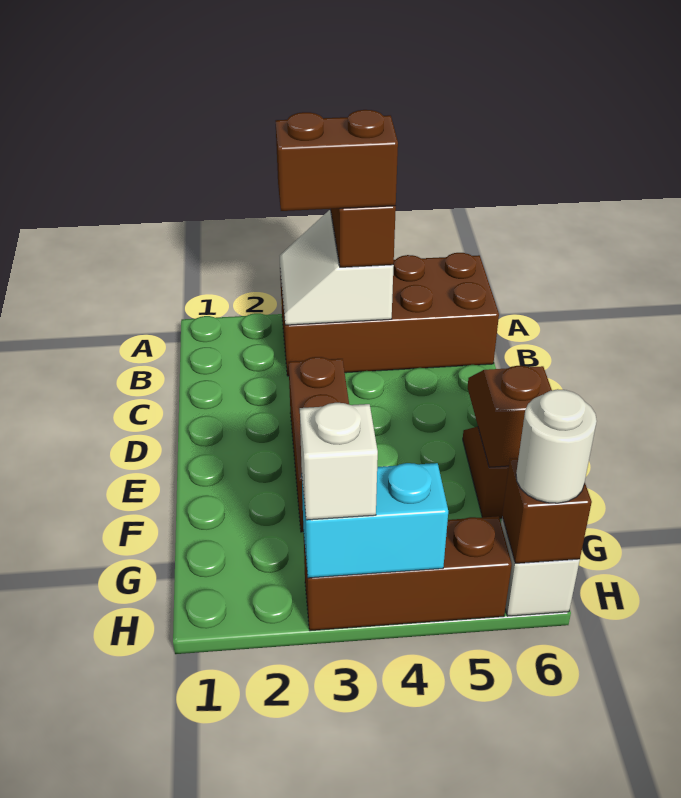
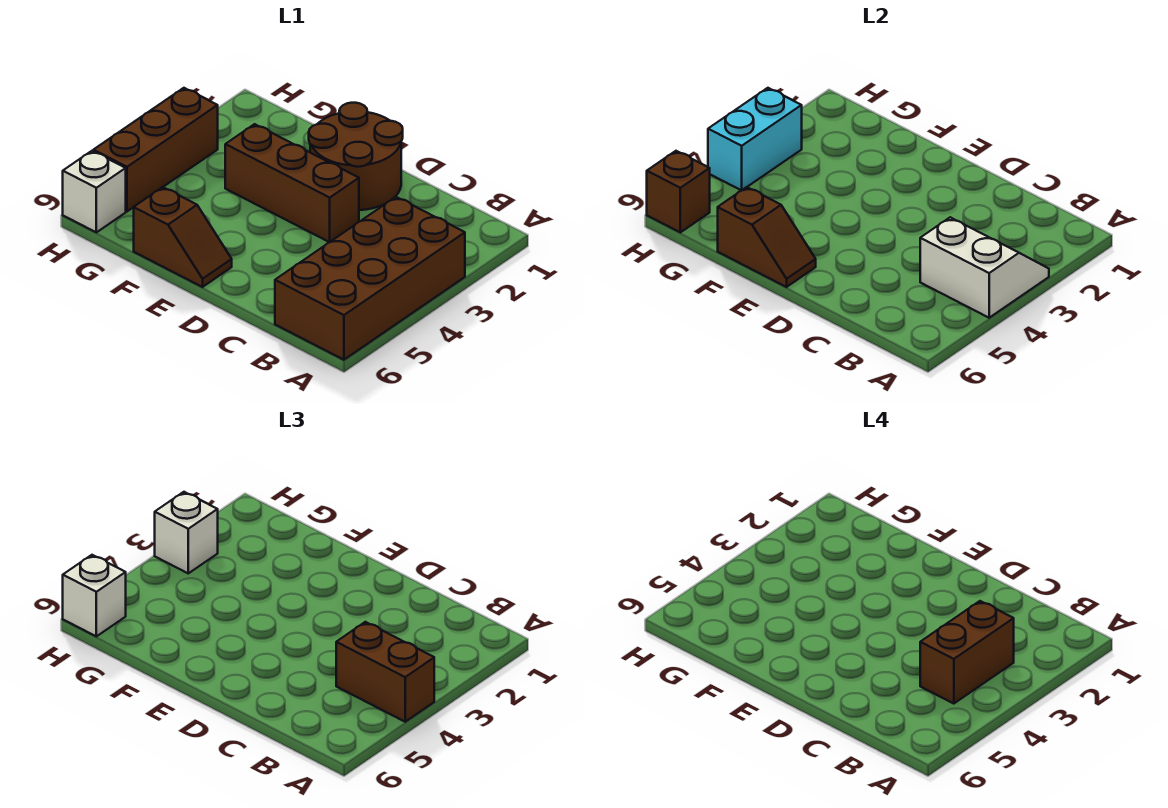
none -> brown 2x2 round brick [309,103,403,210]
white 1x1 round brick [516,389,597,503] -> white 1x1 brick [63,555,126,636]

